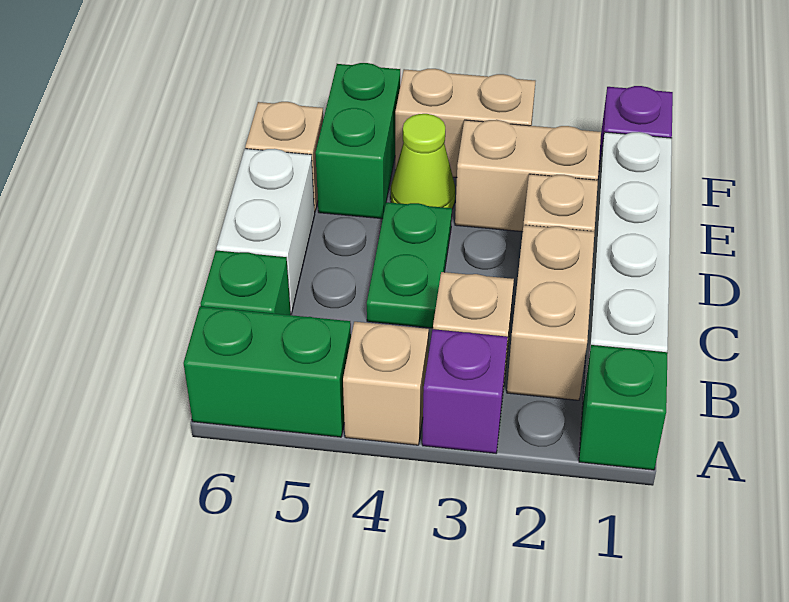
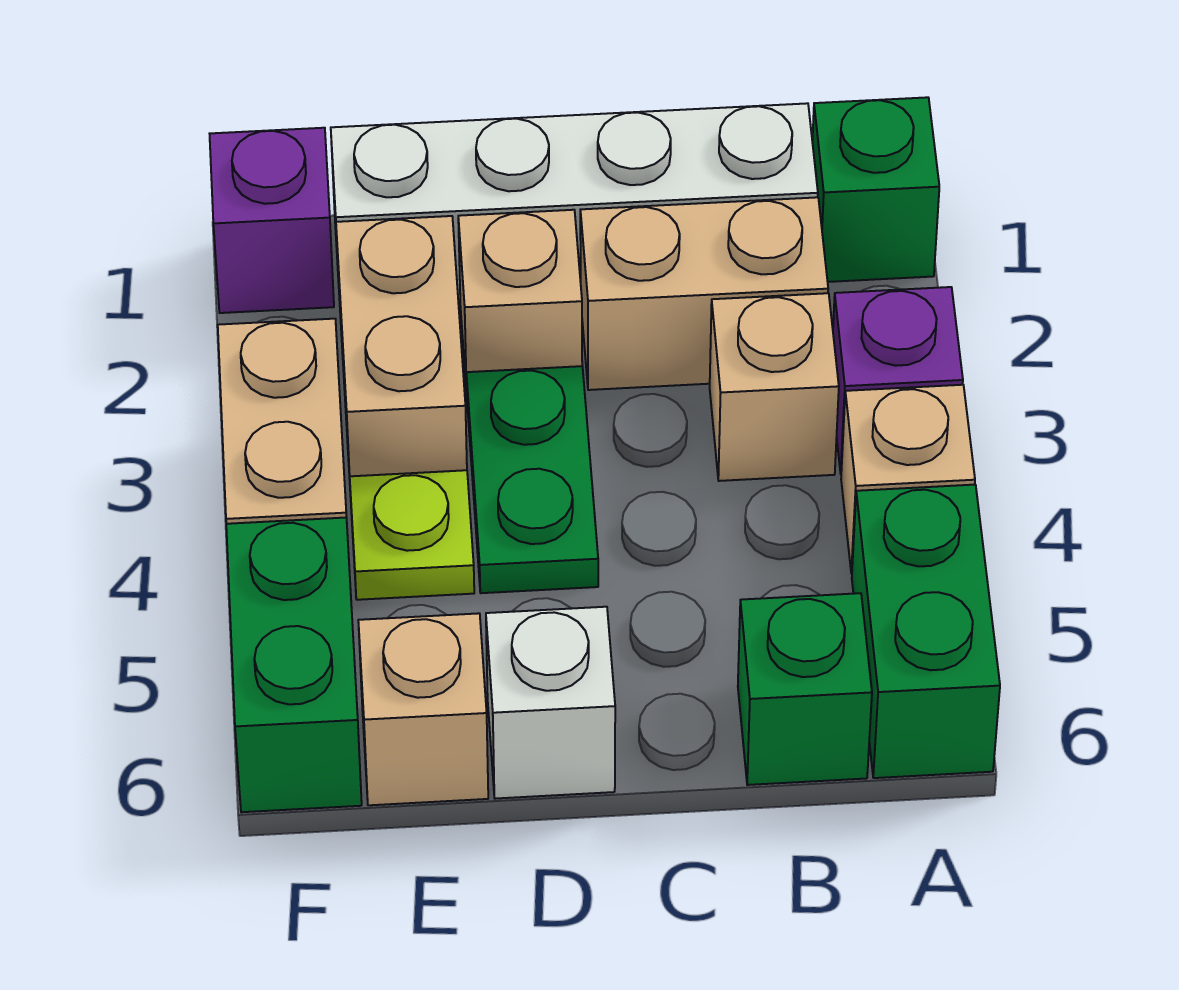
green 1x2 plate [367,202,452,328] -> green 1x2 plate turned to [466,366,598,593]
white 1x2 brick [216,149,315,314] -> white 1x1 brick [486,607,615,799]
lime 1x1 cone [391,114,455,209] -> lime 1x1 plate [350,470,474,600]
green 1x2 brick [315,63,400,219] -> green 1x2 brick turned to [226,517,362,812]

